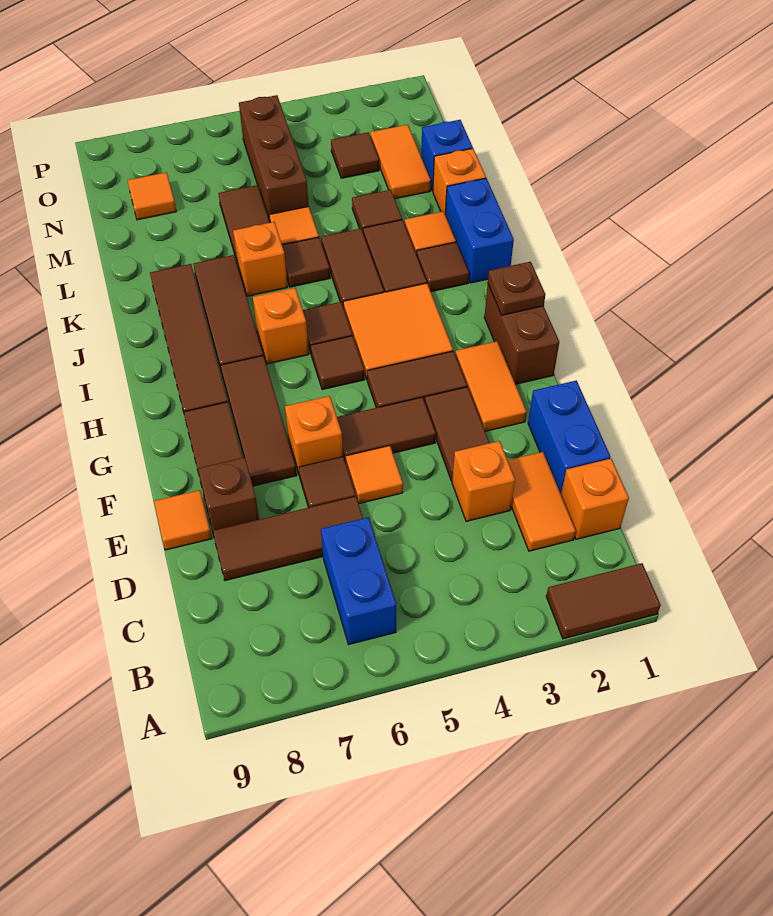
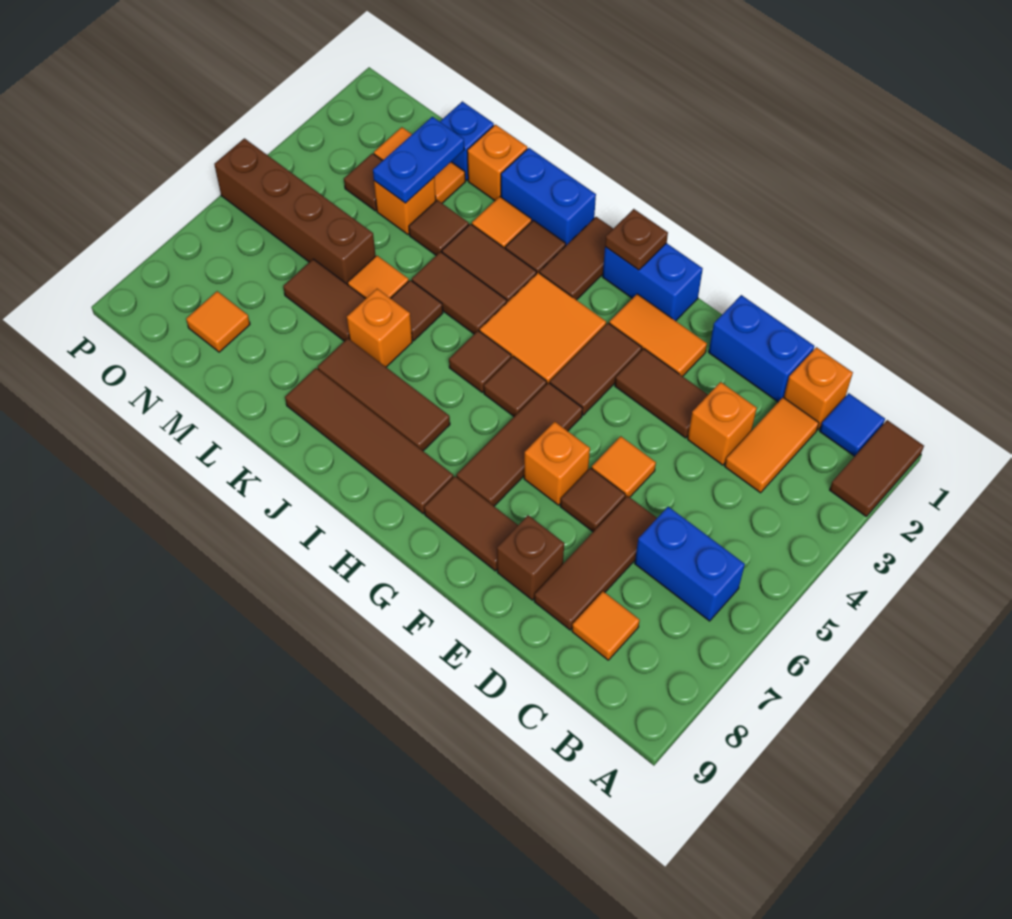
none -> blue 1x1 tile [820,393,885,456]
orange 1x2 tile [508,452,576,551] -> orange 1x2 tile turned to [725,398,819,493]
orange 1x1 tile [154,490,212,550] -> orange 1x1 tile moved to [572,592,640,660]
brown 1x2 tile [337,397,436,463] -> brown 1x2 tile moved to [540,217,613,300]
brown 1x3 tile [221,356,297,486] -> brown 1x3 tile turned to [456,383,583,506]
brown 1x2 brick [484,285,559,384] -> blue 1x2 brick [603,243,703,321]
orange 1x1 brick [253,288,309,364] -> orange 1x1 brick moved to [374,178,436,235]
none -> blue 1x2 plate [373,117,464,203]
brown 1x3 brick [239,95,308,222] -> brown 1x4 brick [214,138,376,285]

